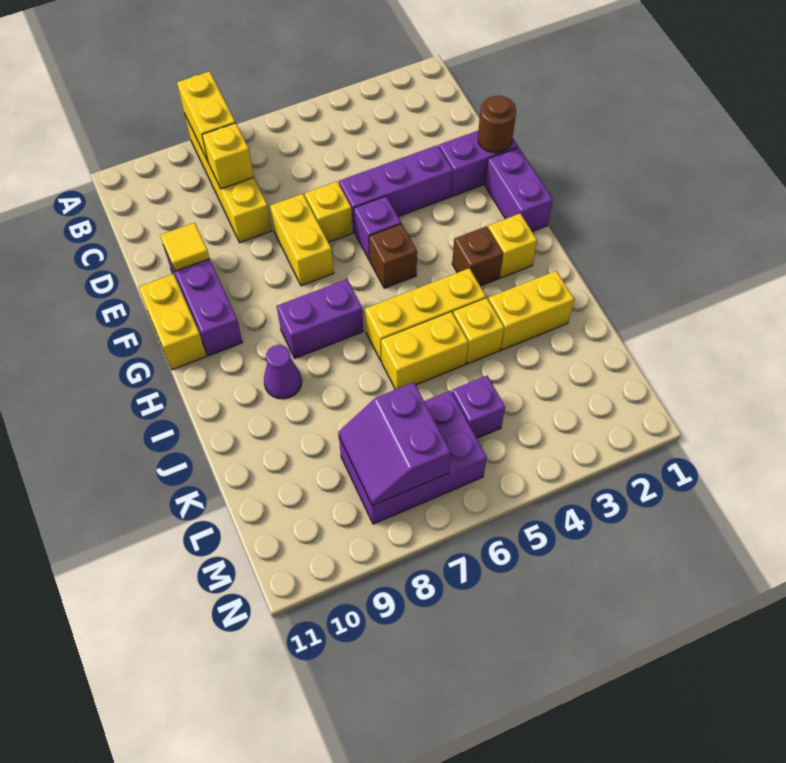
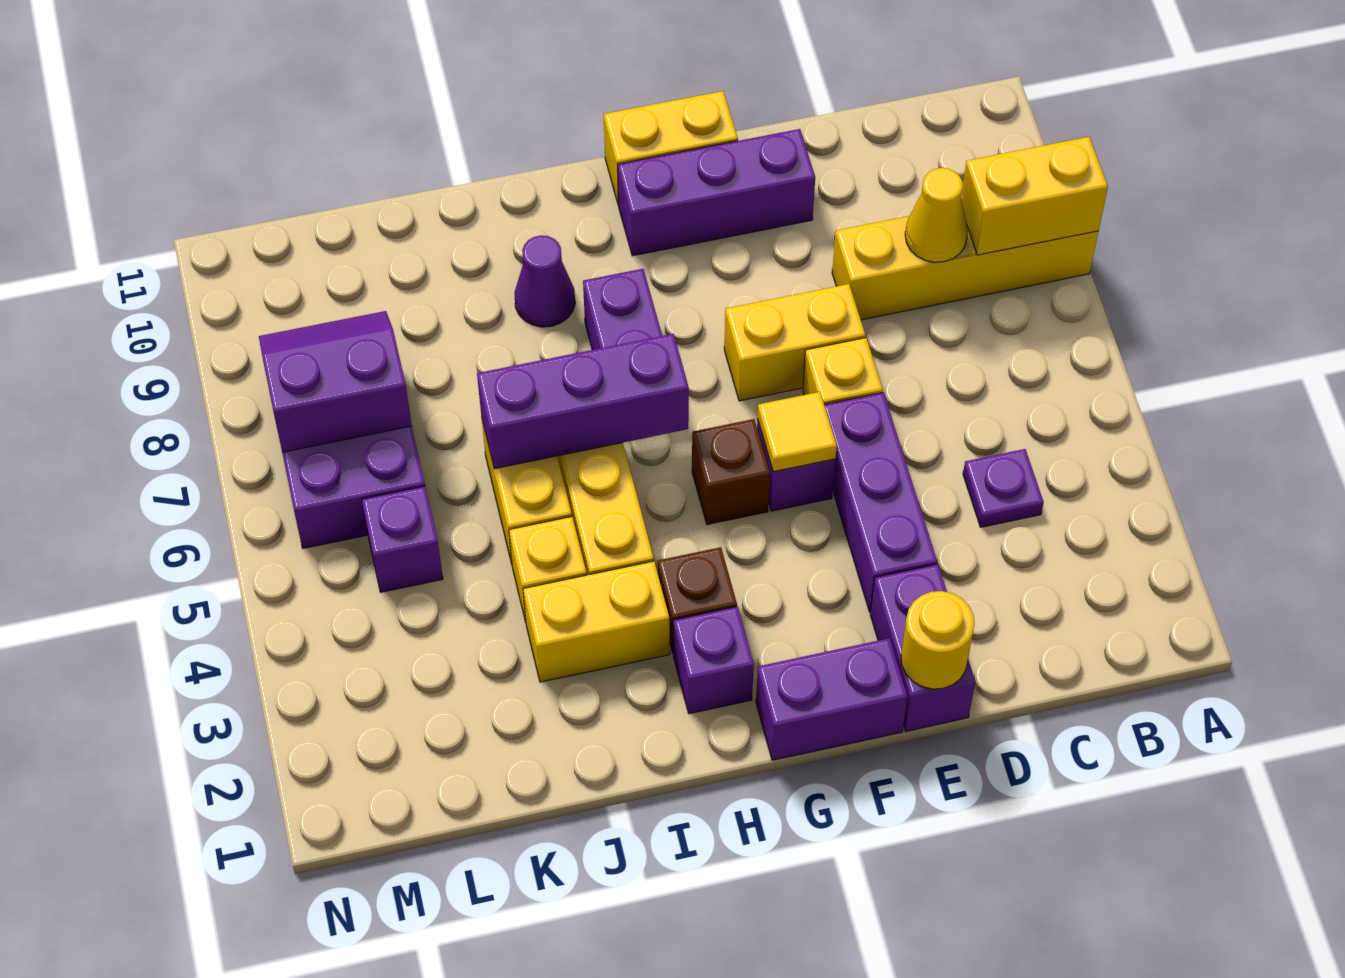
none -> purple 1x1 plate [963,449,1044,527]
yellow 1x1 brick [202,123,254,189] -> yellow 1x1 cone [905,168,968,262]
brown 1x1 round brick [478,95,516,153] -> yellow 1x1 round brick [901,591,975,689]
yellow 1x1 tile [160,223,210,271] -> yellow 1x1 tile moved to [758,392,837,472]
yellow 1x1 brick [488,213,537,278] -> purple 1x1 brick [673,607,754,714]
none -> purple 1x3 brick [477,334,689,469]
yellow 1x2 brick [488,271,574,350] -> yellow 1x2 brick turned to [523,561,670,682]

